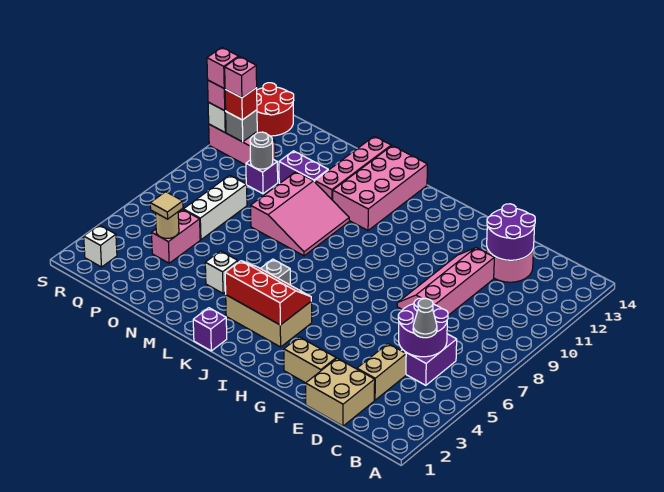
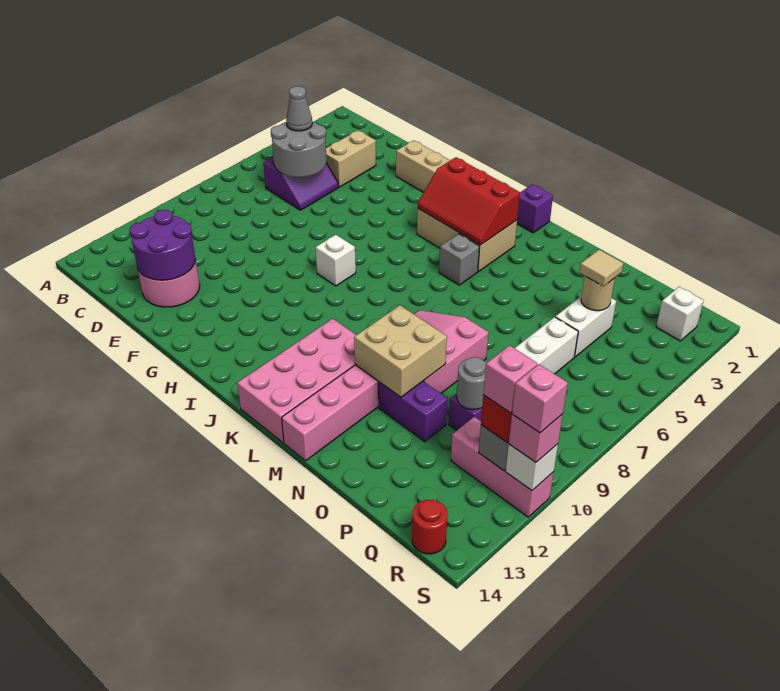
purple 2x2 round brick [398,298,448,357] -> grey 2x2 round brick [271,122,327,178]
tan 2x2 brick [306,358,375,426] -> tan 2x2 brick moved to [354,305,447,397]
pink 2x4 slope [397,248,494,315] -> none
white 1x1 brick [205,251,238,293] -> white 1x1 brick moved to [316,235,356,286]
pink 1x2 brick [151,210,200,263] -> white 1x2 brick [555,297,616,357]
red 2x2 round brick [257,83,294,136] -> red 1x1 round brick [412,500,448,554]

